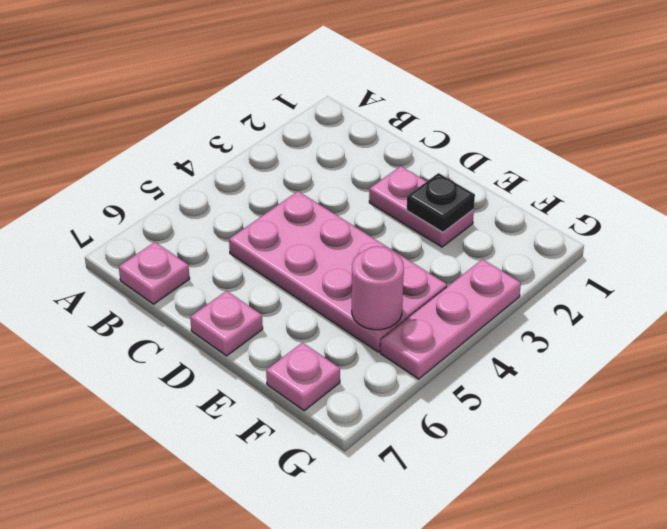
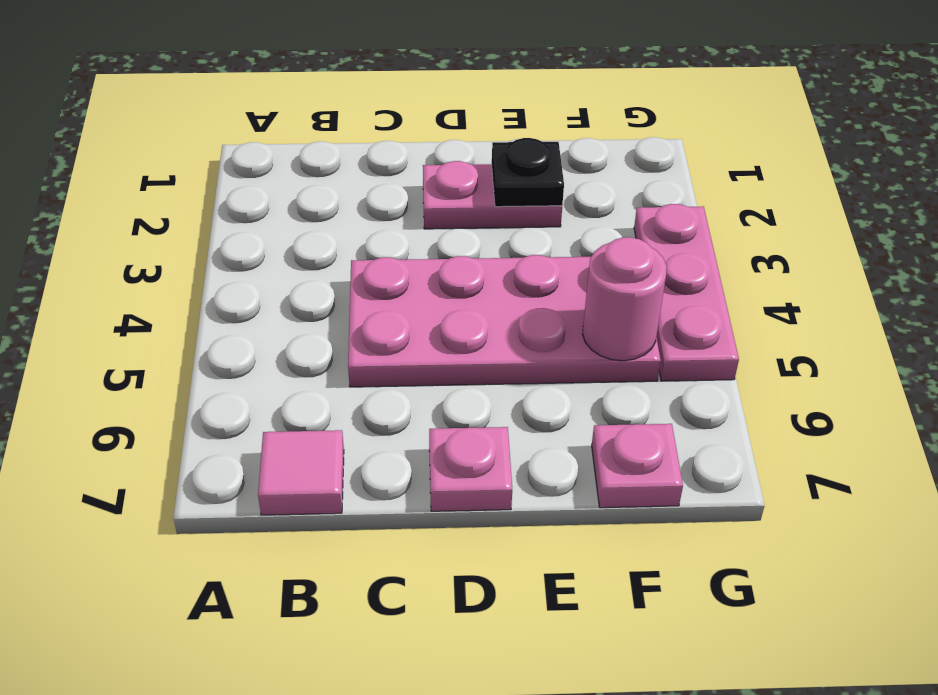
pink 1x1 plate [119,242,190,304] -> pink 1x1 tile [258,430,344,515]

